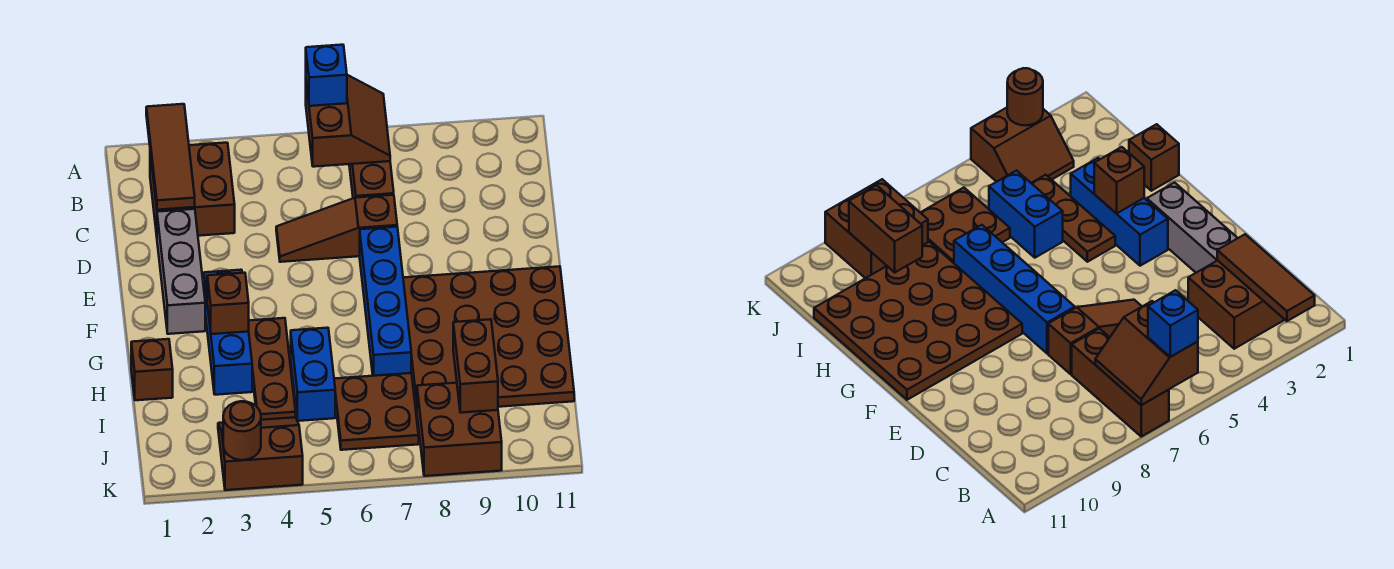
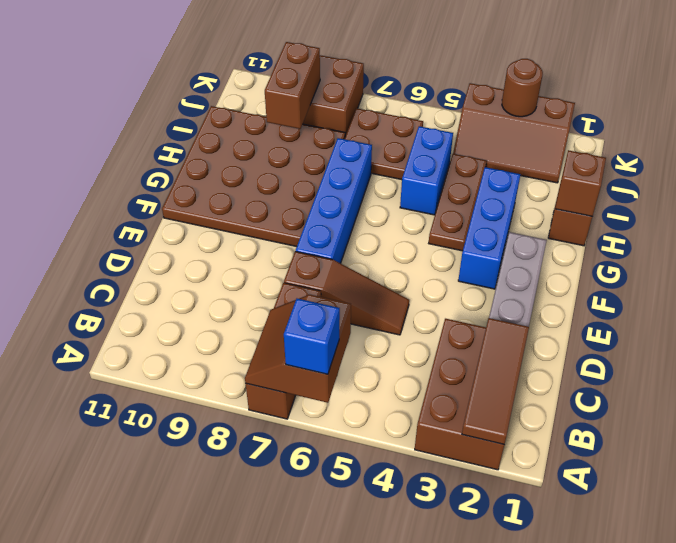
brown 2x2 brick [150,143,235,236] -> brown 2x3 brick [415,319,504,470]
brown 1x1 brick [207,273,249,334] -> brown 1x1 brick moved to [555,150,606,216]
brown 2x2 slope [218,417,303,490] -> brown 2x3 slope [453,83,575,183]

